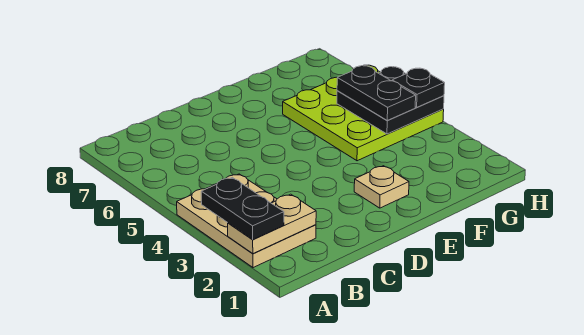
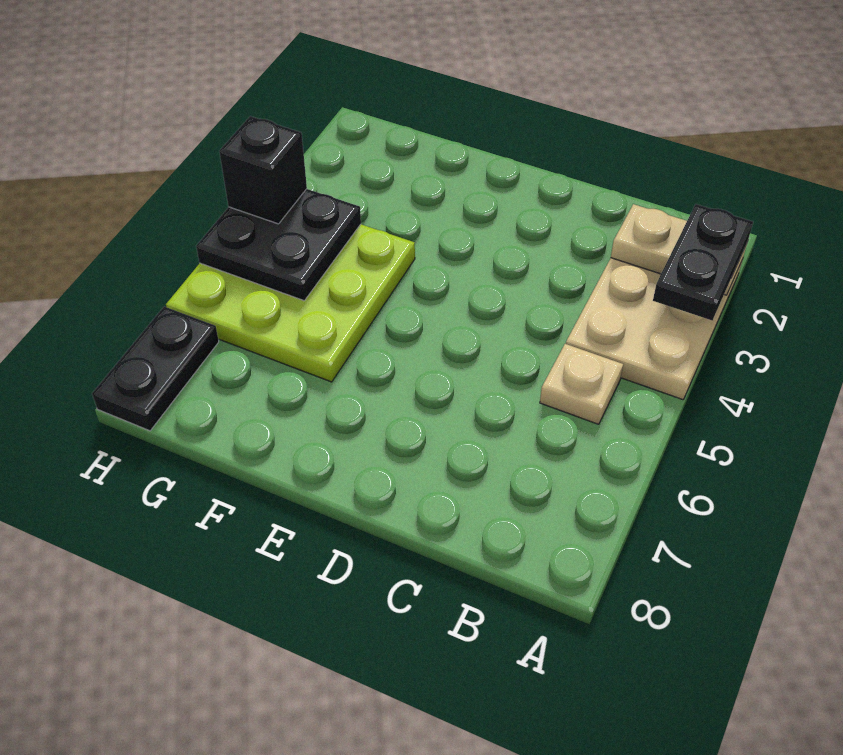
tan 1x1 plate [354,166,409,208] -> tan 1x1 plate moved to [540,344,623,424]
black 1x2 plate [337,66,416,120] -> black 1x2 plate moved to [92,306,219,431]
black 1x1 plate [392,68,445,107] -> black 1x1 brick [219,116,307,224]

